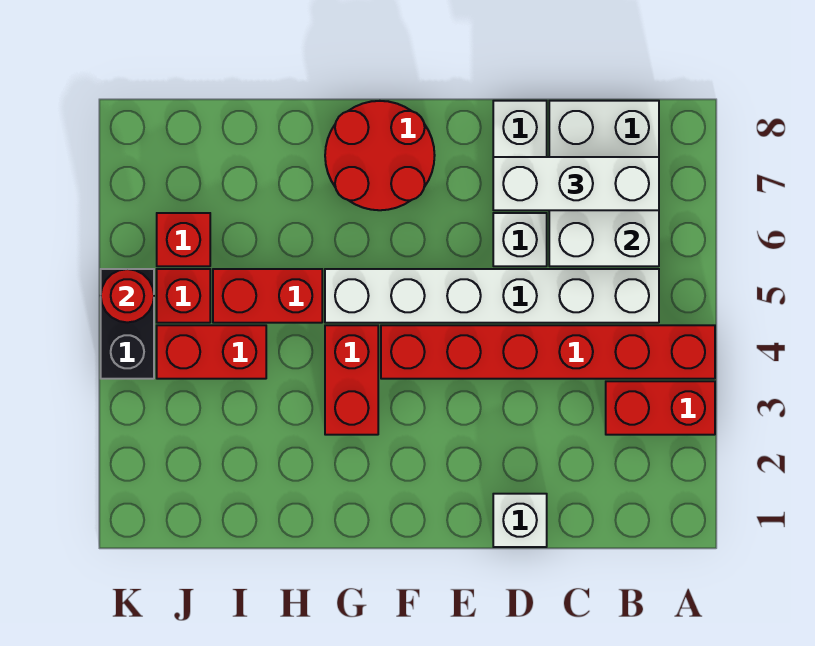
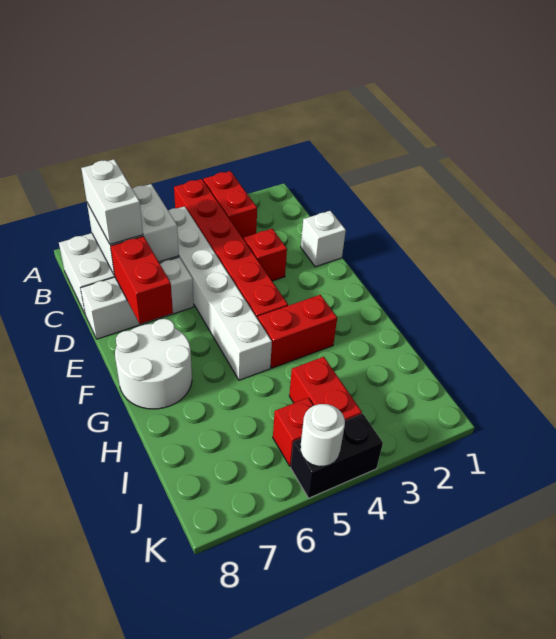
white 1x3 brick [493,157,659,210] -> white 1x2 brick [81,159,143,244]
red 2x2 round brick [325,101,435,210] -> white 2x2 round brick [115,319,192,409]
red 1x2 brick [213,269,322,323] -> red 1x2 brick moved to [111,236,173,324]
red 1x1 brick [157,213,210,266] -> red 1x1 brick moved to [244,229,287,281]
red 1x1 round brick [101,269,154,322] -> white 1x1 round brick [300,404,345,466]

